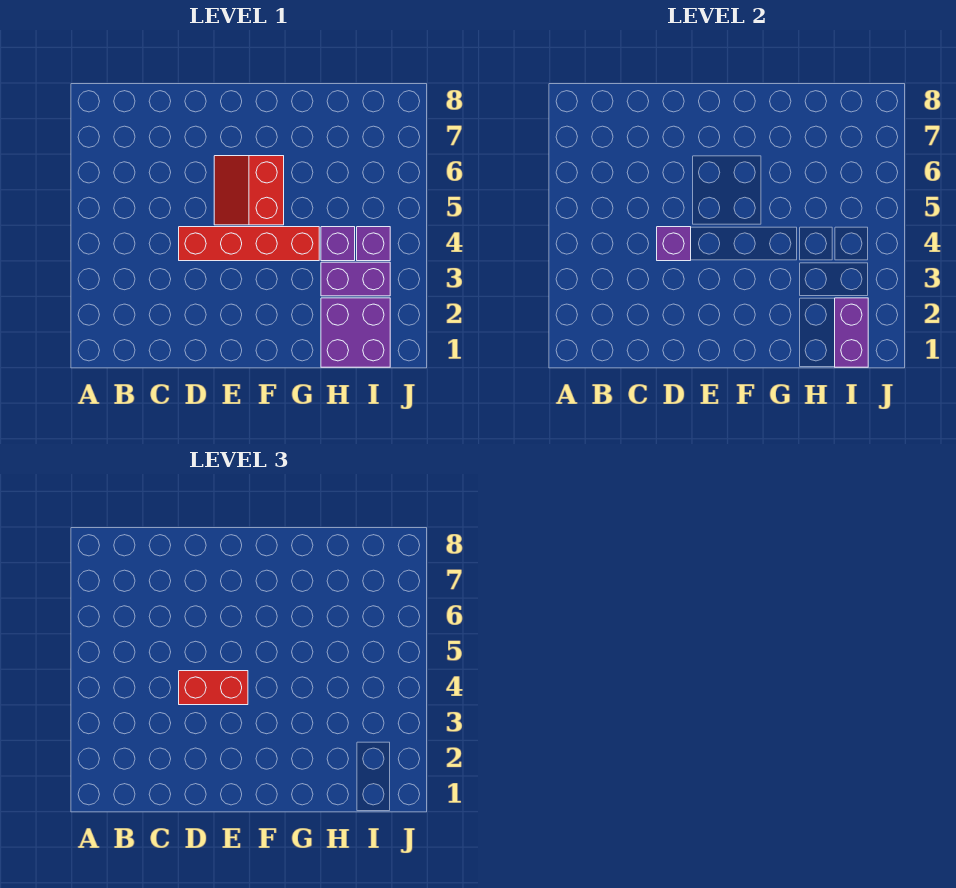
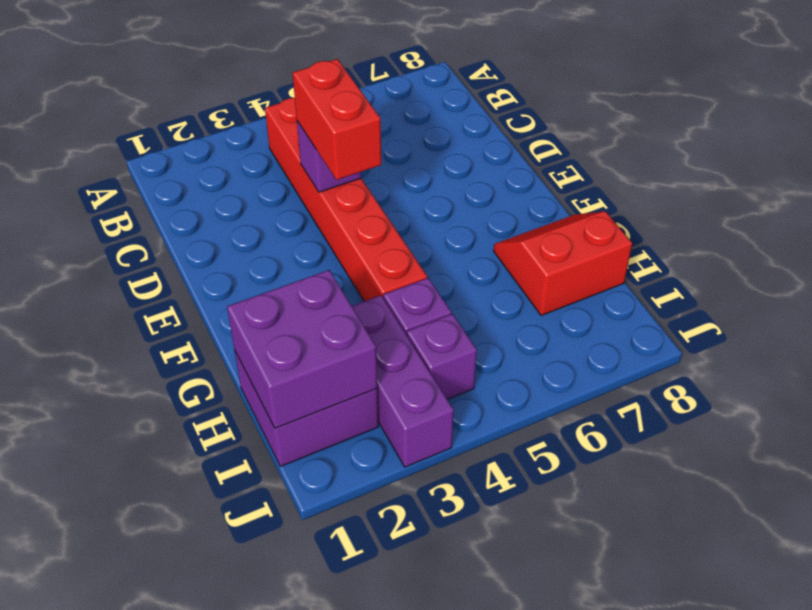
red 1x4 brick [179,227,319,261] -> red 1x6 brick [265,98,427,301]
red 2x2 slope [214,156,284,225] -> red 2x2 slope moved to [494,211,632,316]
purple 1x2 brick [321,262,390,296] -> purple 1x3 brick [352,295,454,467]
purple 1x2 brick [835,298,868,367] -> purple 2x2 brick [227,270,377,428]

